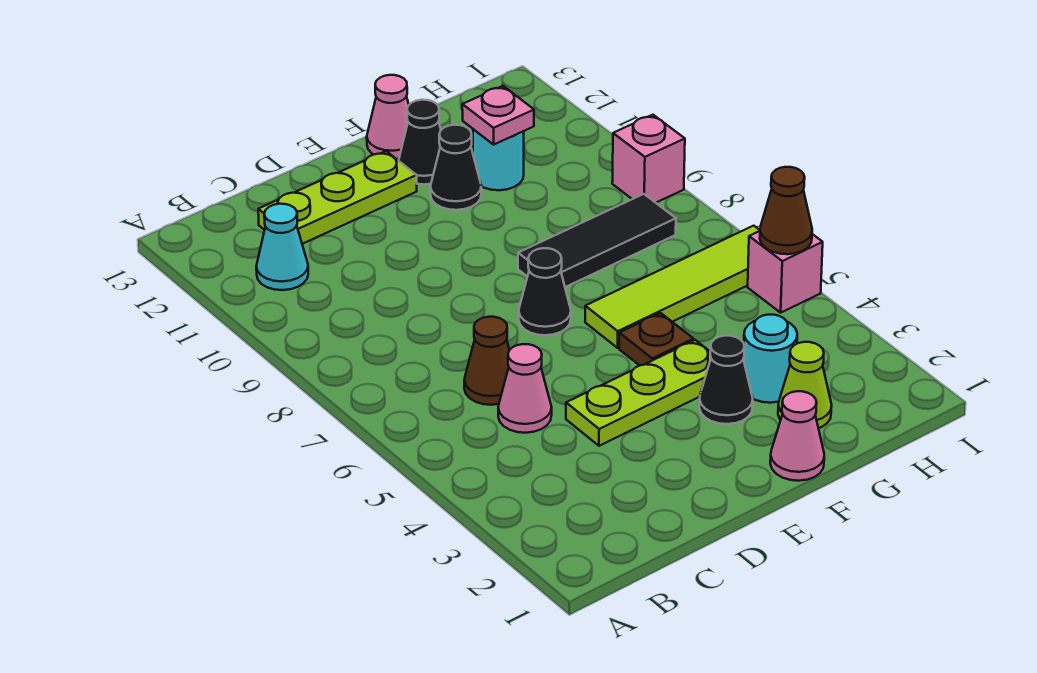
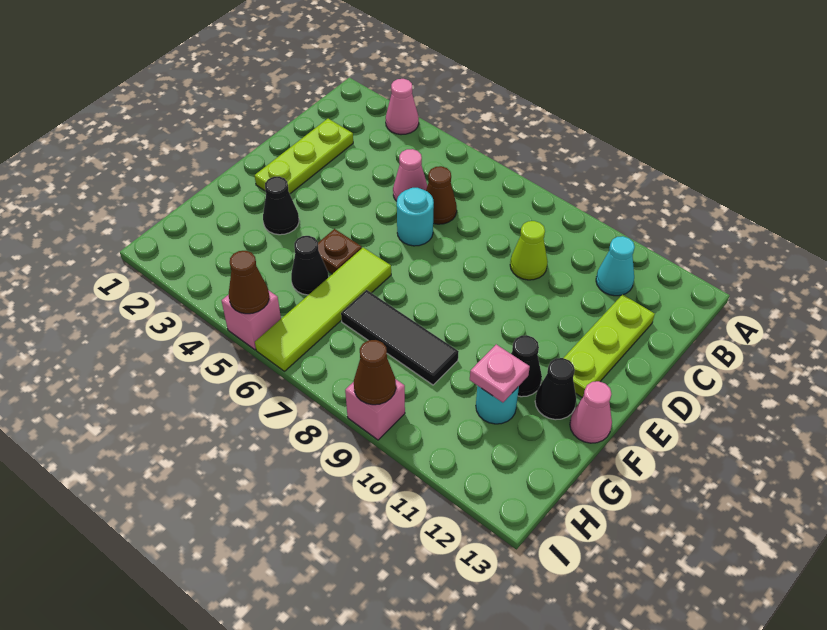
lime 1x3 plate [566,340,711,446] -> lime 1x3 plate moved to [255,119,353,194]
black 1x1 cone [519,248,571,335] -> black 1x1 cone moved to [291,236,328,295]
pink 1x1 cone [770,391,824,481] -> pink 1x1 cone moved to [386,79,419,135]
black 1x3 tile [518,194,676,287] -> black 1x3 tile turned to [341,290,459,385]
lime 1x1 cone [778,342,832,428] -> lime 1x1 cone moved to [510,221,548,280]
cyan 1x1 round brick [743,315,797,403] -> cyan 1x1 round brick moved to [397,188,434,246]
none -> brown 1x1 cone [354,340,396,405]

